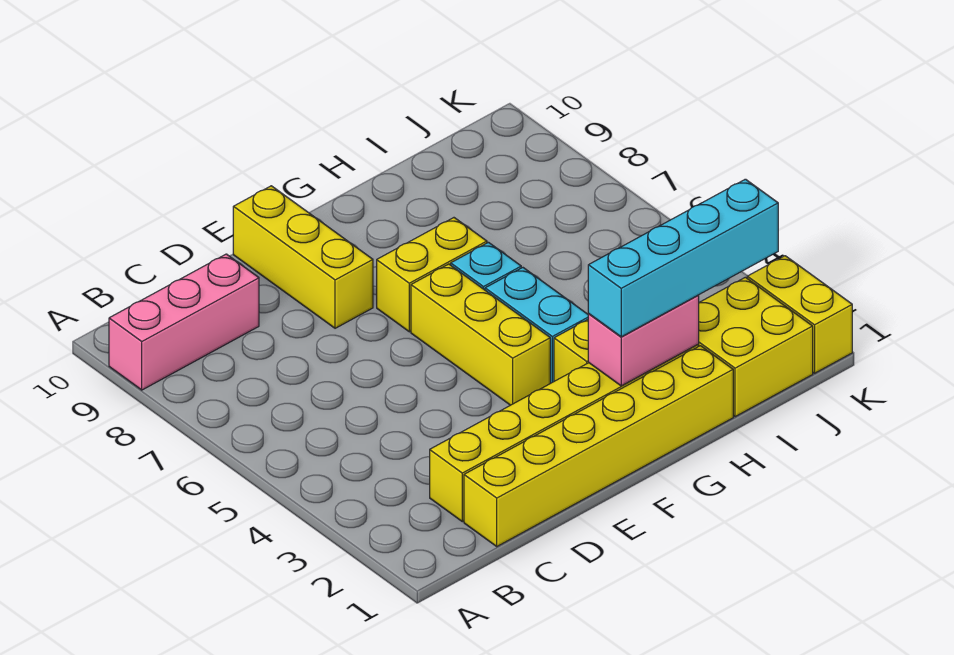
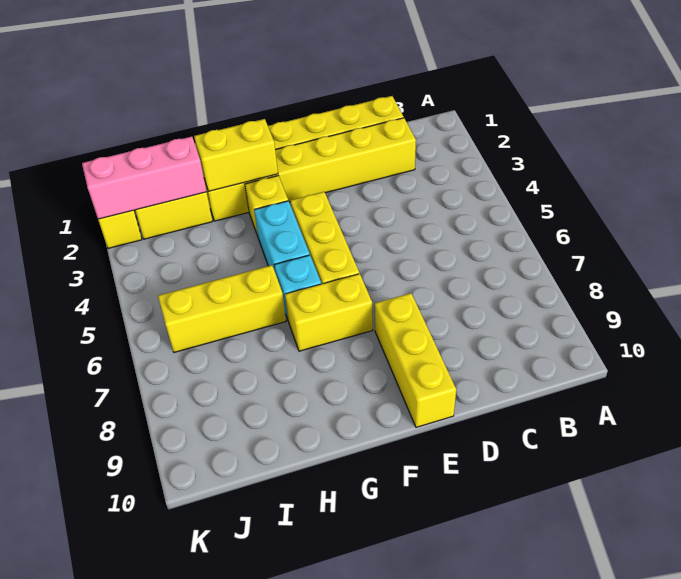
pink 1x3 brick [109,254,259,390] -> pink 1x3 brick moved to [82,137,207,219]
pink 1x2 brick [588,295,699,386] -> yellow 1x2 brick [194,119,278,191]
cyan 1x4 brick [588,179,778,337] -> none
none -> yellow 1x3 brick [158,265,286,352]

